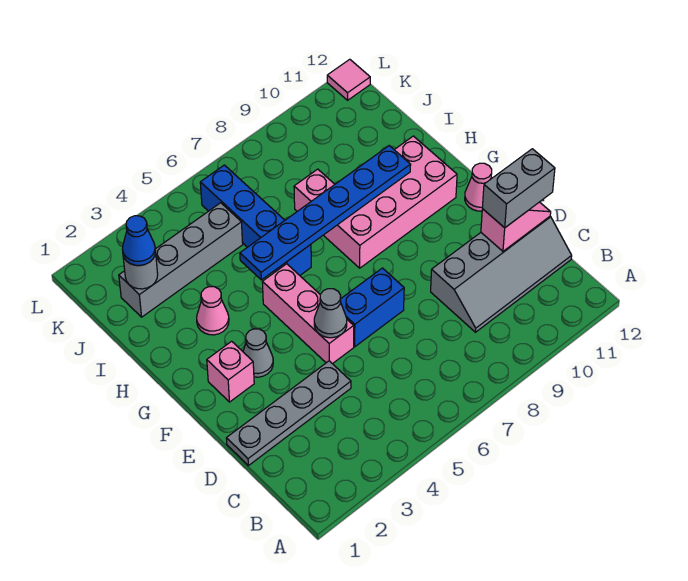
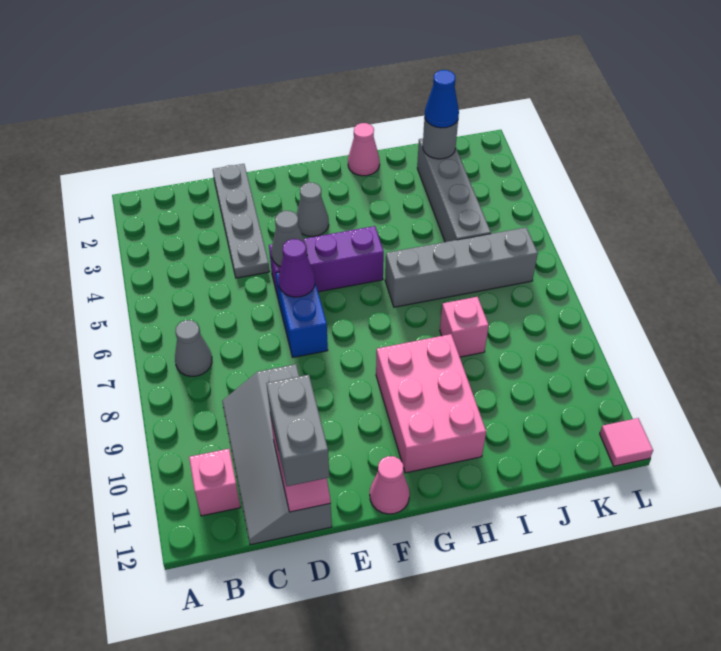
none -> grey 1x1 cone [175,320,212,376]
pink 1x3 brick [262,264,354,364] -> purple 1x3 brick [269,226,384,297]
none -> purple 1x1 cone [278,239,315,297]
pink 1x1 brick [207,341,254,402] -> pink 1x1 brick moved to [189,449,240,516]
pink 2x4 brick [323,136,457,268] -> pink 2x3 brick [376,334,486,473]
pink 1x1 cone [197,287,229,335] -> pink 1x1 cone moved to [348,123,380,176]
blue 1x6 plate [240,146,411,280] -> none
blue 1x4 brick [200,165,311,275] -> grey 1x4 brick [385,227,538,307]

